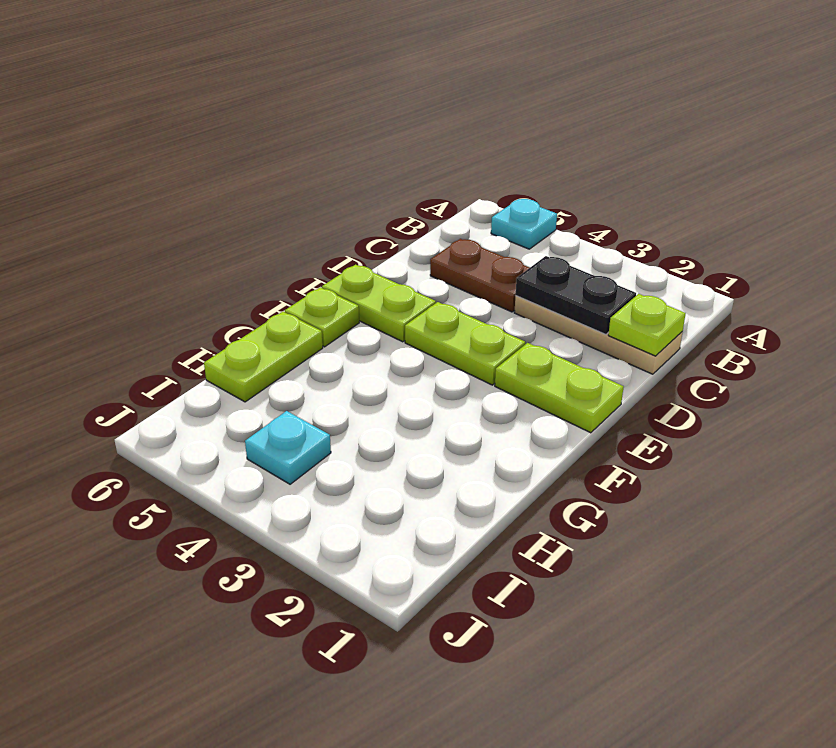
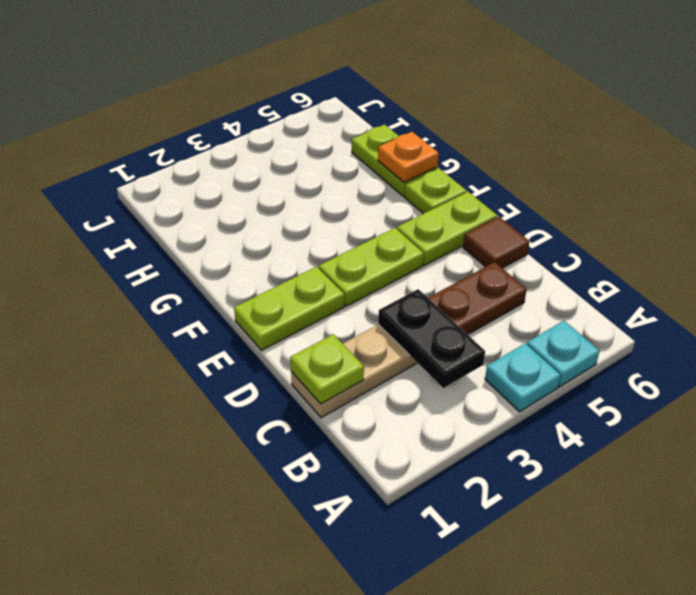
black 1x2 plate [516,256,636,334] -> black 1x2 plate turned to [378,289,485,388]
none -> brown 1x1 tile [463,217,530,268]
none -> orange 1x1 plate [378,132,439,182]
cyan 1x1 plate [245,411,331,484] -> cyan 1x1 plate moved to [485,343,561,412]

